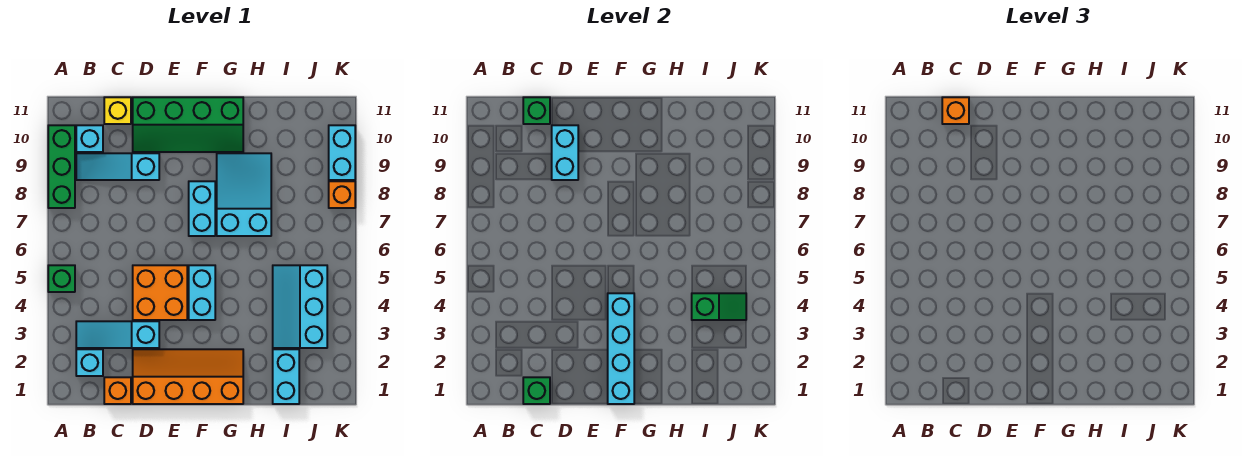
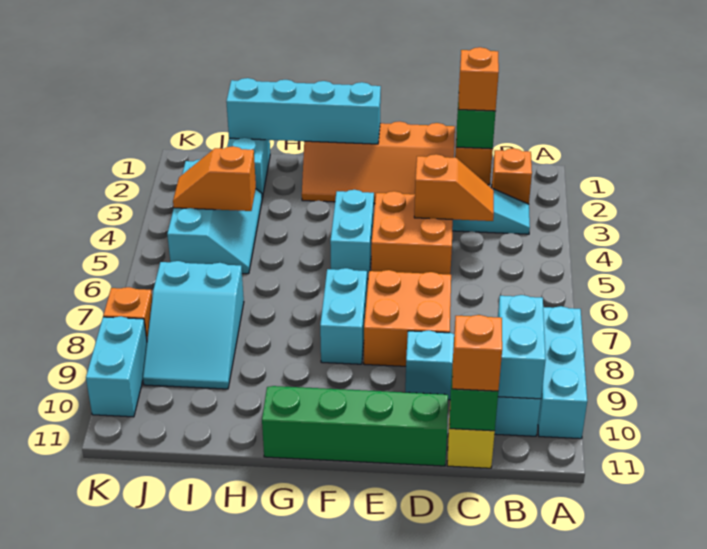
green 1x1 brick [48,265,75,292] -> none
green 1x3 brick [48,125,75,208] -> cyan 1x3 brick [538,306,587,439]
cyan 1x1 brick [76,349,103,376] -> orange 1x1 brick [492,148,532,204]
none -> orange 1x1 brick [458,47,499,111]
none -> orange 1x2 slope [414,154,494,221]
none -> orange 2x2 brick [364,270,451,366]
cyan 1x2 brick [552,125,578,180] -> cyan 1x2 brick moved to [498,295,546,399]
cyan 1x4 brick [608,293,634,404] -> cyan 1x4 brick turned to [226,78,381,144]
cyan 2x3 slope [217,153,271,236] -> cyan 2x3 slope moved to [143,261,244,389]
green 1x2 slope [692,293,746,320] -> orange 1x2 slope [173,146,256,211]

